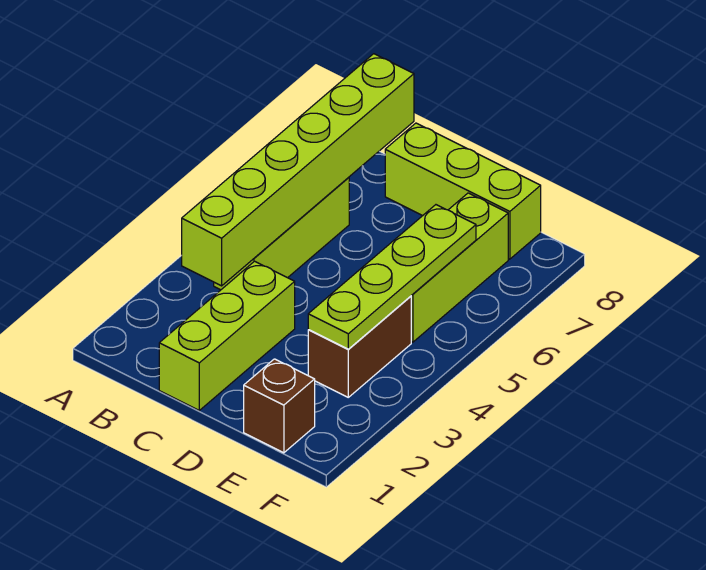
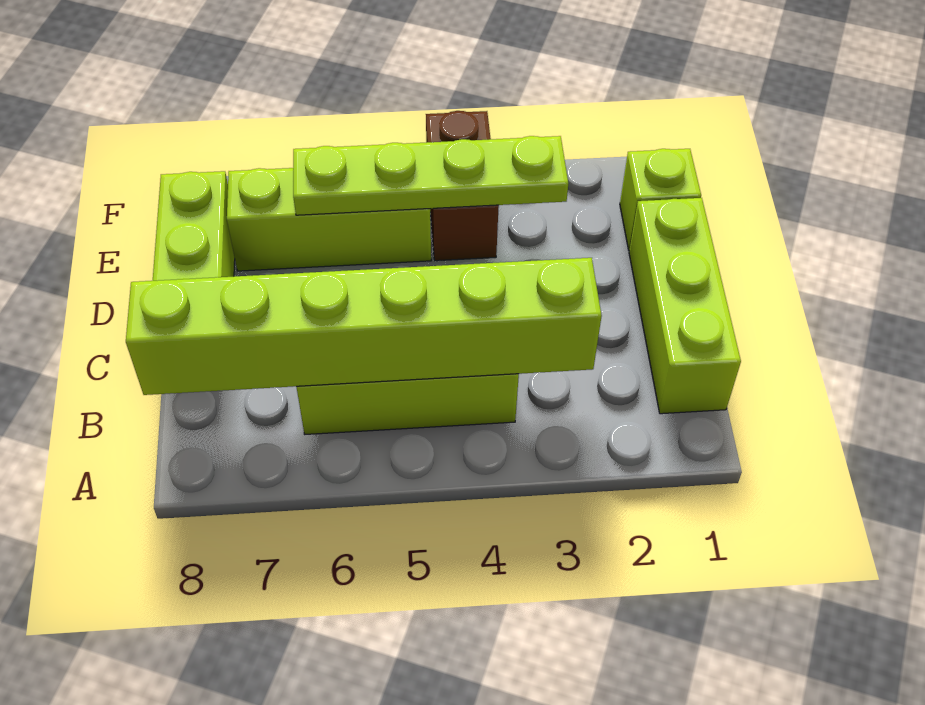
lime 1x3 brick [159,261,295,410] -> lime 1x3 brick turned to [629,198,741,414]
brown 1x1 brick [244,359,315,453] -> lime 1x1 brick [620,149,701,250]
brown 1x2 brick [308,296,411,397] -> brown 1x2 brick turned to [426,111,499,261]

